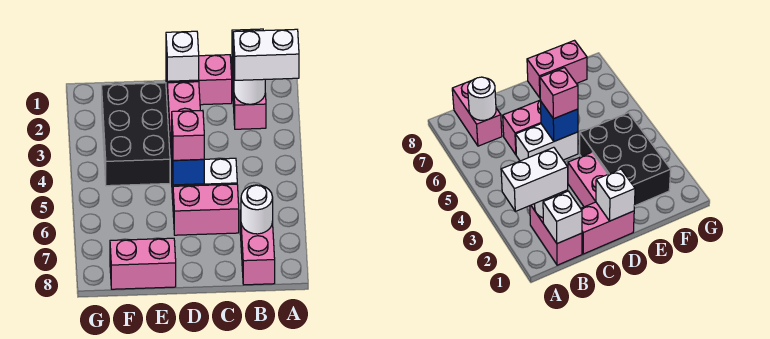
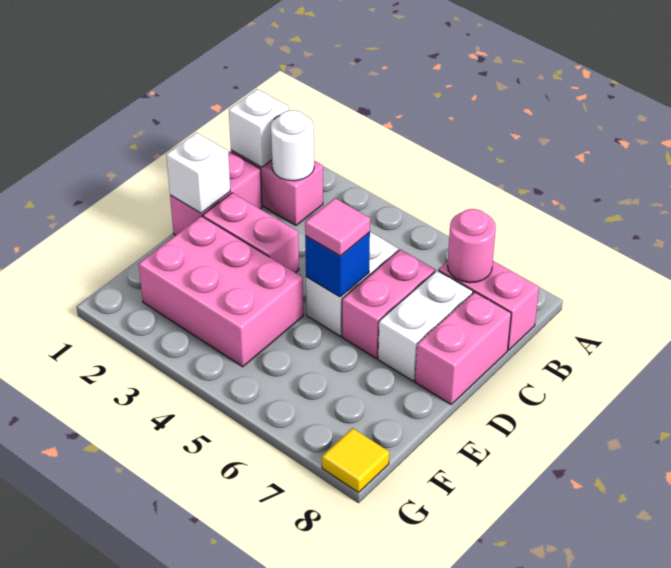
white 1x2 brick [233,29,299,80] -> white 1x2 brick moved to [378,271,473,381]
white 1x1 round brick [241,185,273,234] -> pink 1x1 round brick [447,209,496,283]
pink 1x1 brick [172,110,204,160] -> pink 1x1 tile [305,198,370,256]
black 2x3 brick [102,83,170,186] -> pink 2x3 brick [139,216,303,367]
pink 1x2 brick [110,238,176,289] -> pink 1x2 brick moved to [415,292,511,404]
none -> yellow 1x1 tile [322,428,389,492]

